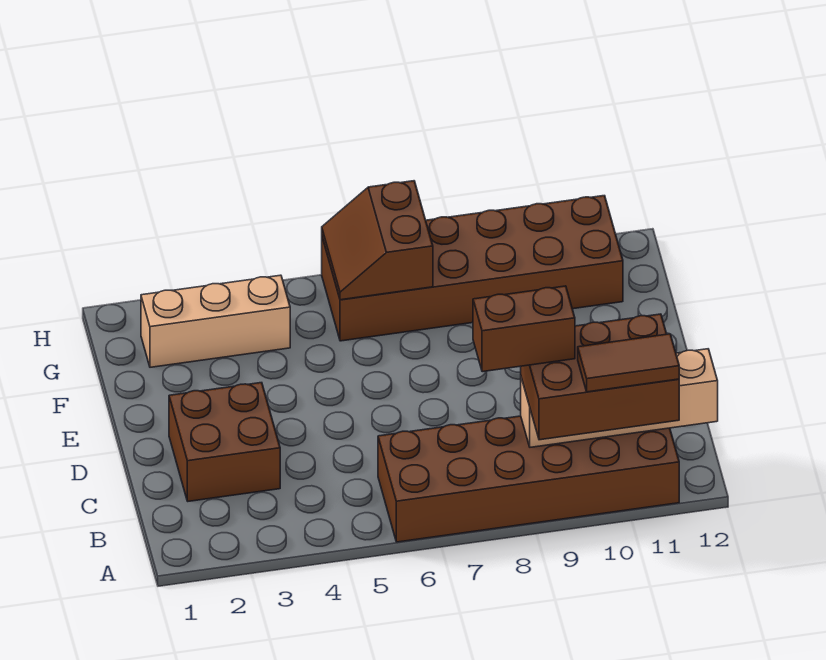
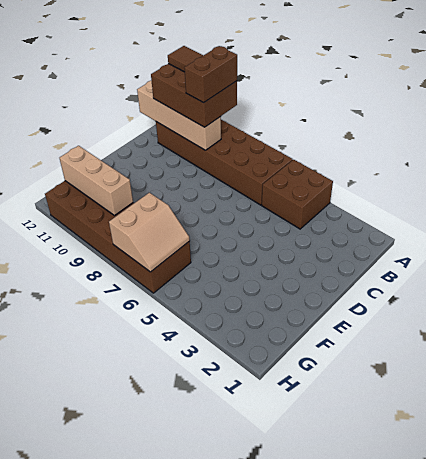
brown 1x2 brick [473,286,575,372] -> brown 1x2 brick turned to [184,46,237,103]
brown 2x2 brick [169,383,280,501] -> brown 2x2 brick moved to [262,160,333,229]
tan 1x3 brick [141,275,290,367] -> tan 1x3 brick moved to [60,146,133,216]
brown 2x2 slope [322,181,433,300] -> tan 2x2 slope [109,193,190,272]

